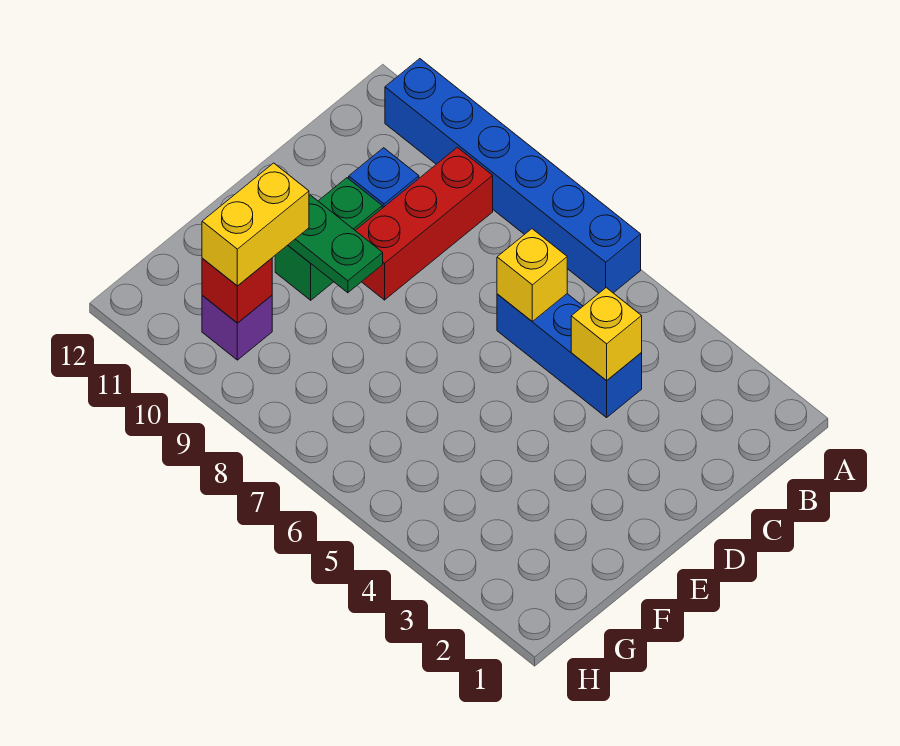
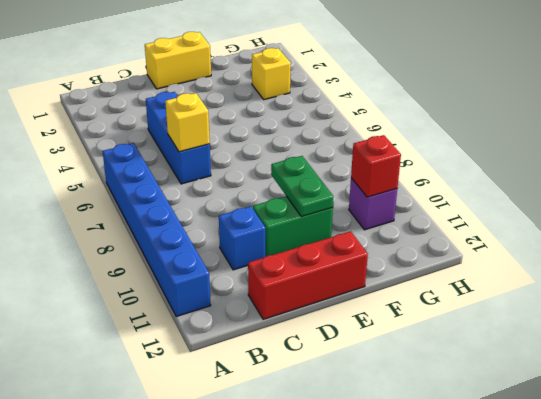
red 1x3 brick [355,147,493,300] -> red 1x3 brick moved to [248,231,368,319]
yellow 1x1 brick [571,288,642,381] -> yellow 1x1 brick moved to [252,48,291,100]
yellow 1x2 brick [202,163,309,286] -> yellow 1x2 brick moved to [145,32,211,89]

